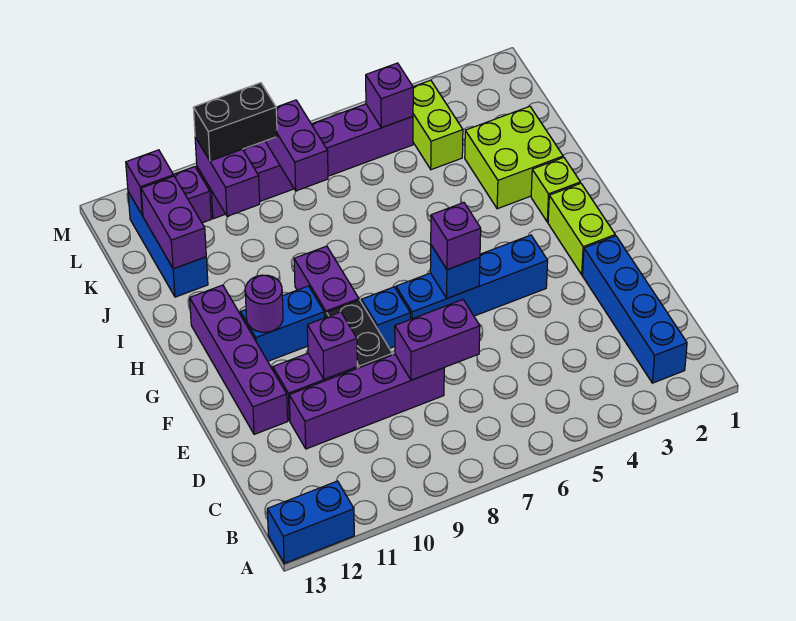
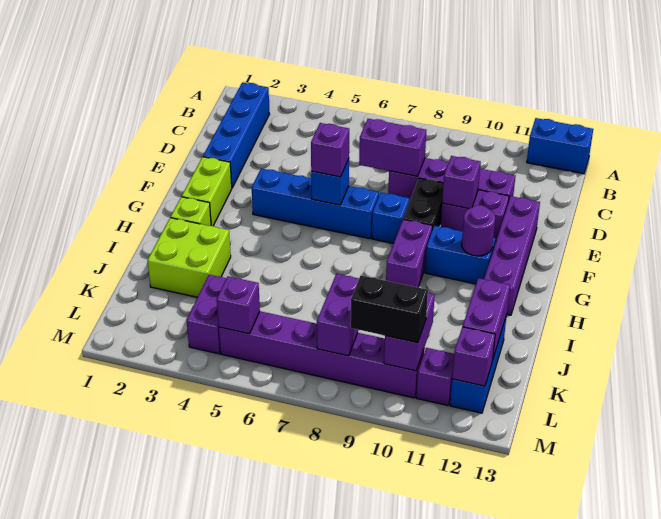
lime 1x2 brick [413,80,463,170] -> purple 1x2 brick [187,275,226,354]

